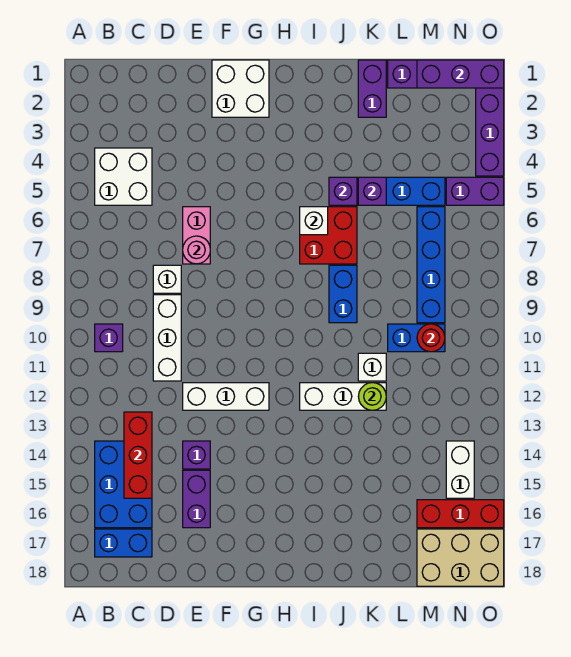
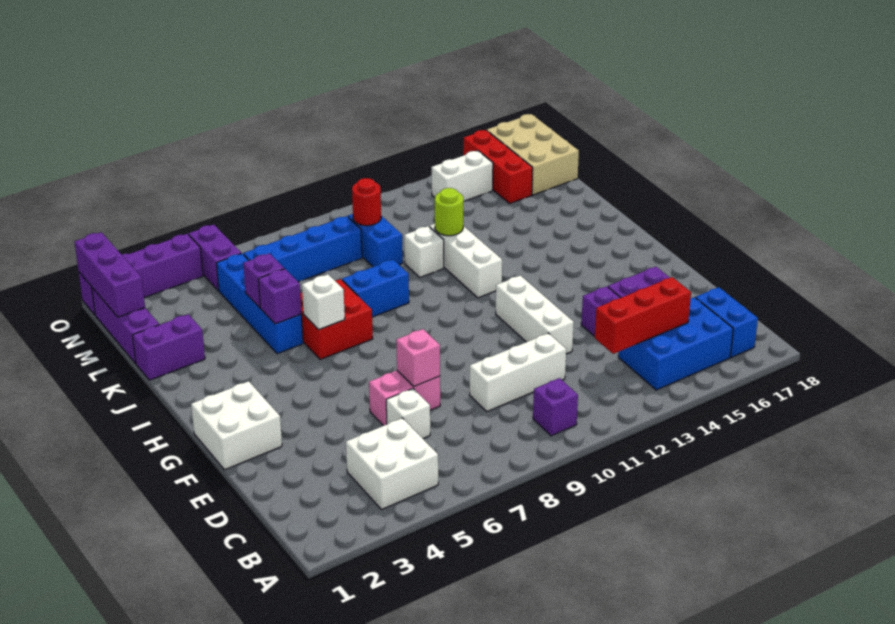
white 1x1 brick [153,265,181,293] -> white 1x1 brick moved to [386,389,430,438]
pink 1x1 round brick [183,236,210,264] -> pink 1x1 brick [396,329,440,386]

